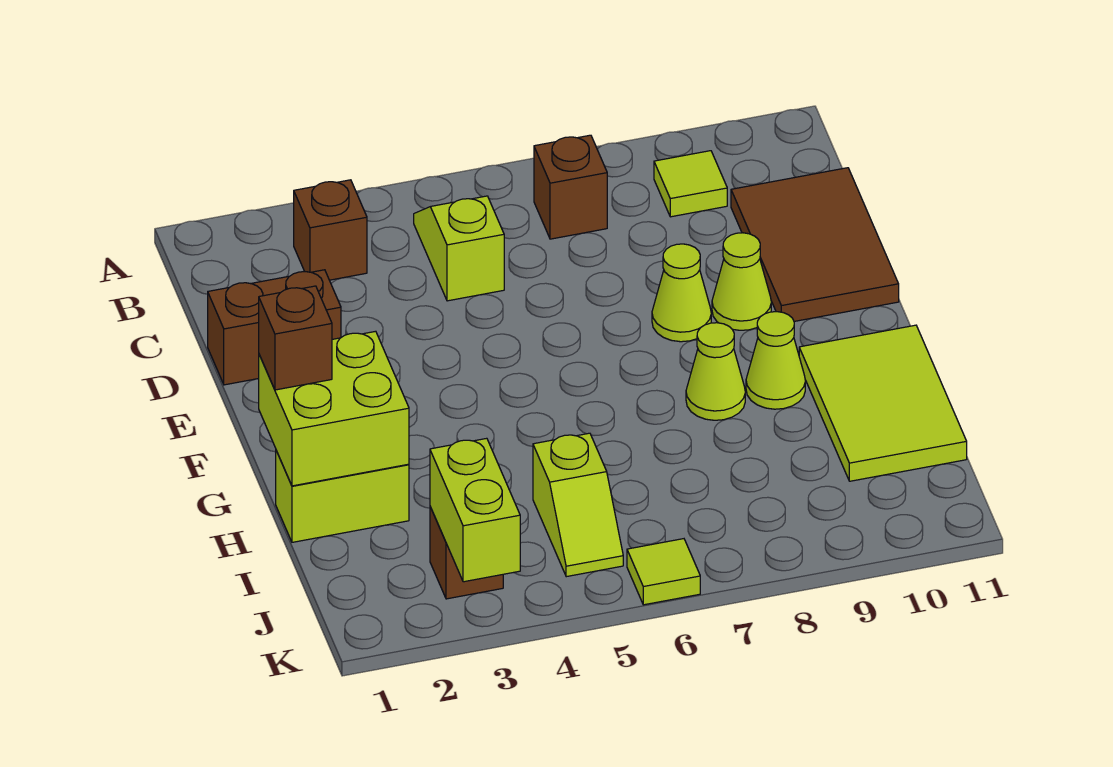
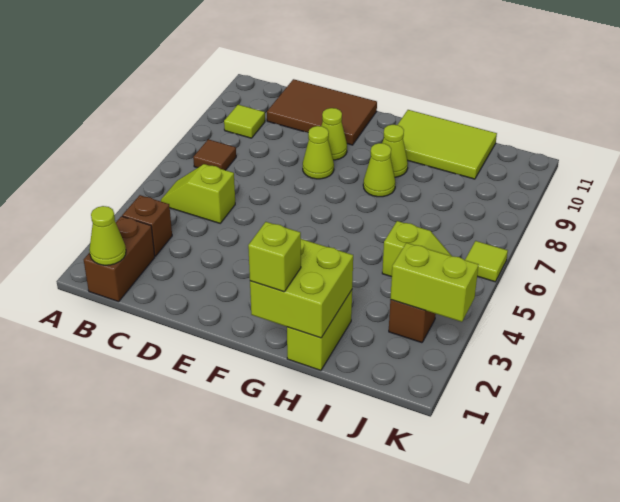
none -> lime 1x1 cone [89,206,126,265]
brown 1x1 brick [534,135,607,239] -> brown 1x1 tile [193,139,236,170]
brown 1x2 brick [208,270,341,385] -> brown 1x2 brick moved to [84,216,155,302]
brown 1x1 brick [259,286,332,390] -> lime 1x1 brick [248,222,301,292]

